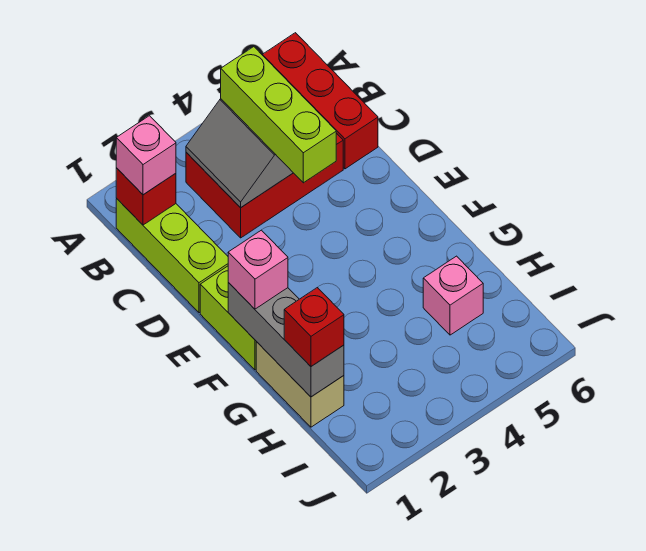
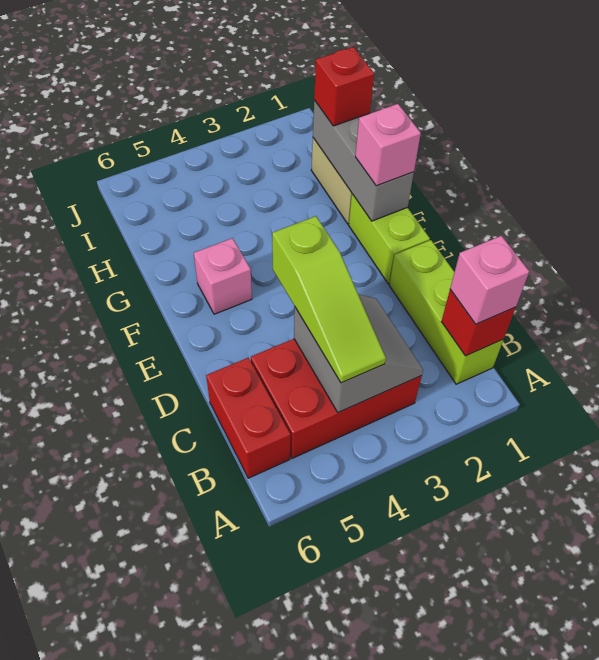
red 1x3 brick [262,33,378,169] -> red 1x2 brick [206,358,290,478]
lime 1x3 brick [221,47,336,183] -> lime 1x3 slope [272,216,386,383]
pink 1x1 brick [423,256,483,335] -> pink 1x1 brick moved to [194,238,252,314]

